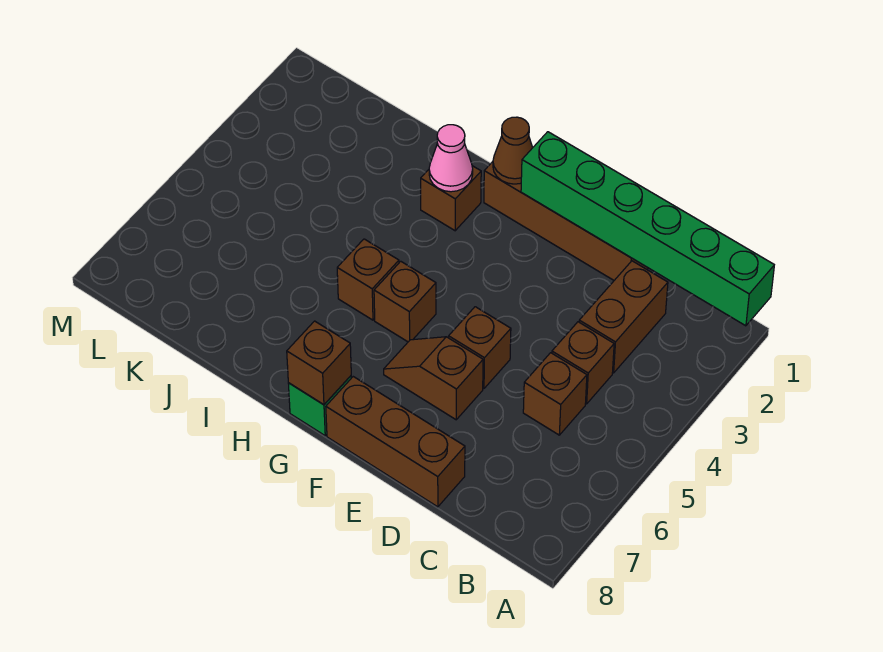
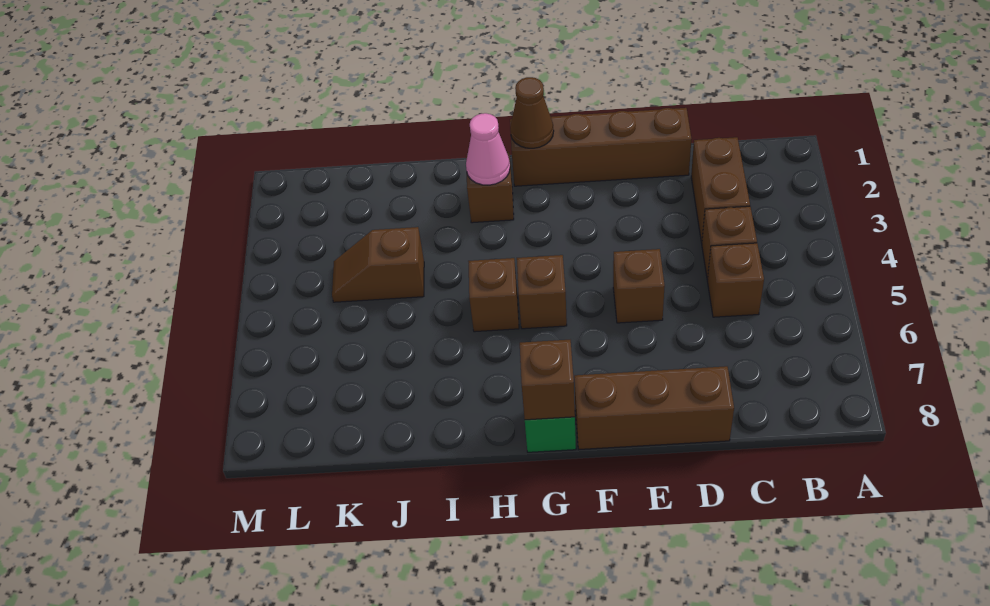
green 1x6 brick [521,132,774,326] -> none
brown 1x2 slope [384,337,483,420] -> brown 1x2 slope moved to [332,227,424,302]

